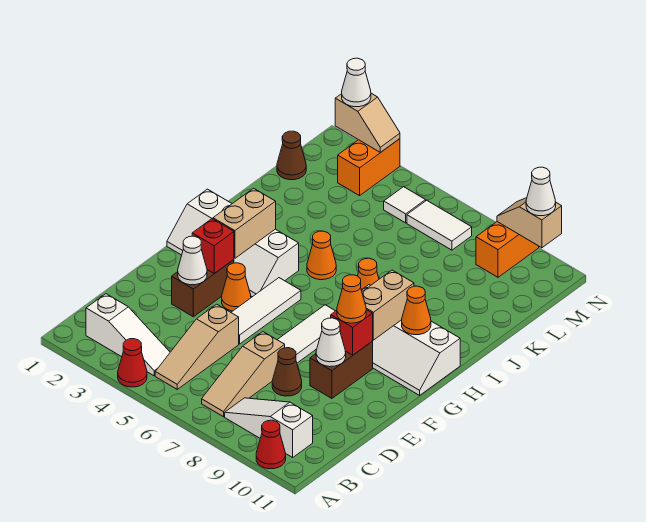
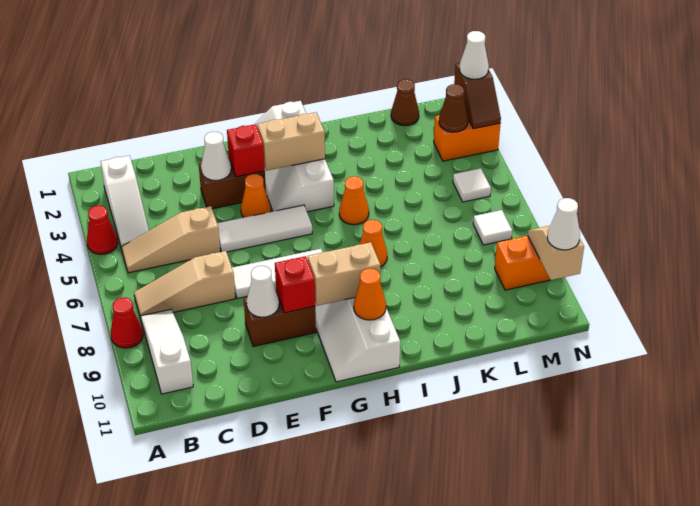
red 1x1 cone [256,420,286,469] -> red 1x1 cone moved to [111,298,143,348]
brown 1x1 cone [272,348,302,396] -> brown 1x1 cone moved to [439,84,468,132]
orange 1x1 cone [337,275,366,323] -> none
white 1x2 tile [407,200,472,250] -> white 1x1 tile [473,210,512,245]
tan 1x2 slope [335,93,400,153] -> brown 1x2 slope [454,63,501,129]

